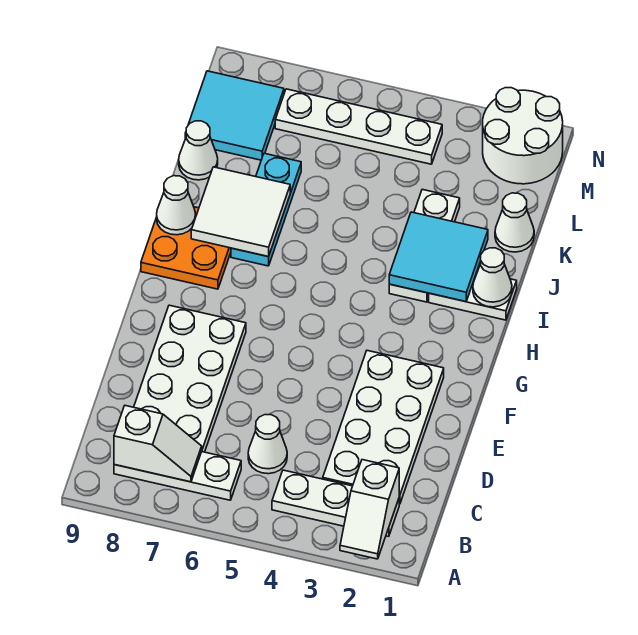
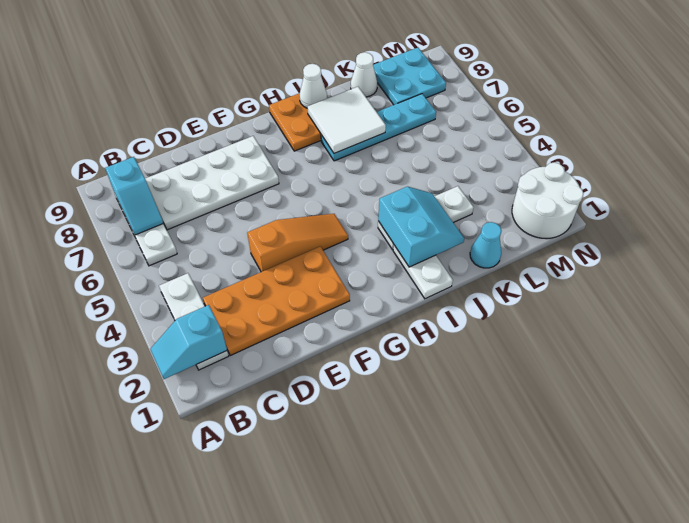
white 1x2 slope [340,460,399,559] -> cyan 1x2 slope [150,305,227,379]
white 1x2 slope [114,406,202,482] -> cyan 1x2 slope [105,157,163,235]
white 2x4 plate [323,351,444,504] -> orange 2x4 plate [203,246,350,356]
white 1x1 cone [248,415,287,474] -> none
none -> orange 1x3 slope [247,214,348,272]
white 1x1 cone [473,248,512,307] -> none
cyan 2x2 tile [389,212,488,302] -> cyan 2x2 slope [378,187,464,267]
cyan 1x3 plate [231,153,301,266] -> cyan 1x4 plate [321,94,436,161]
white 1x1 cone [495,193,534,252] -> cyan 1x1 cone [470,222,502,268]
cyan 2x2 tile [185,71,284,160] -> cyan 2x2 plate [373,48,446,105]
white 1x4 plate [275,89,442,164] -> none

